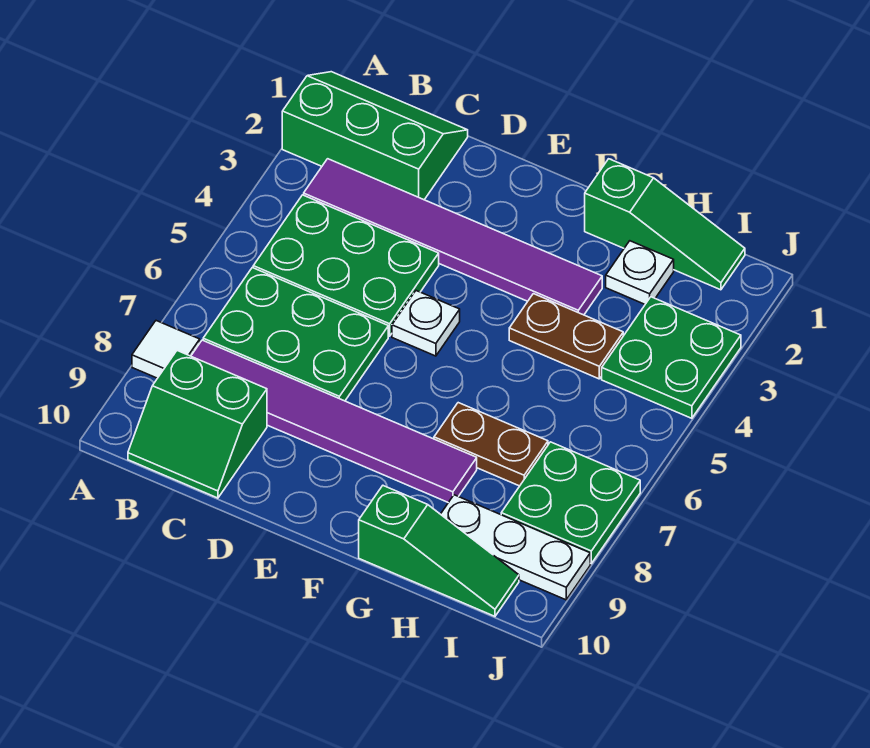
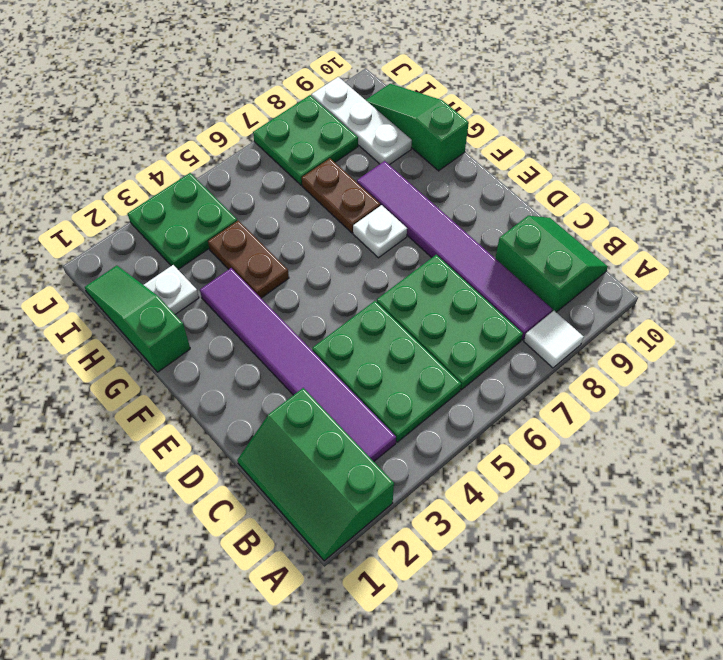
white 1x1 plate [392,291,460,356] -> white 1x1 plate moved to [353,205,407,258]

